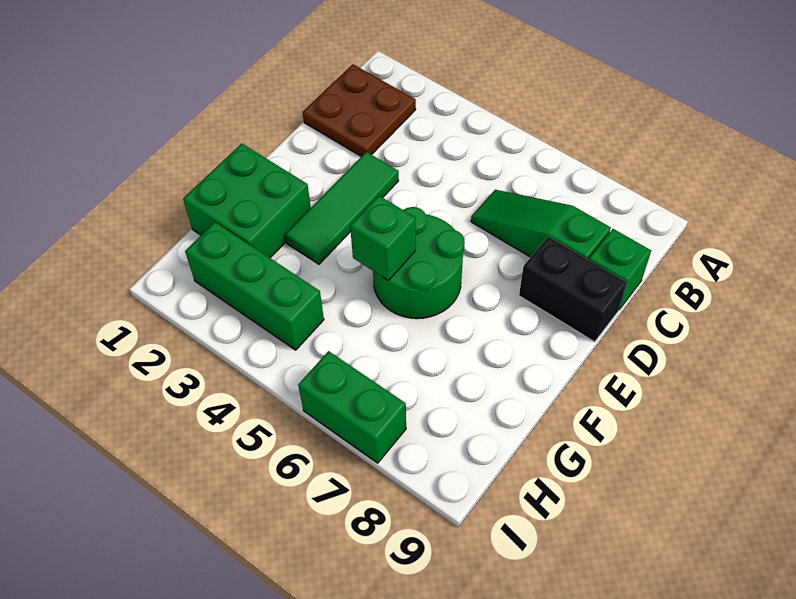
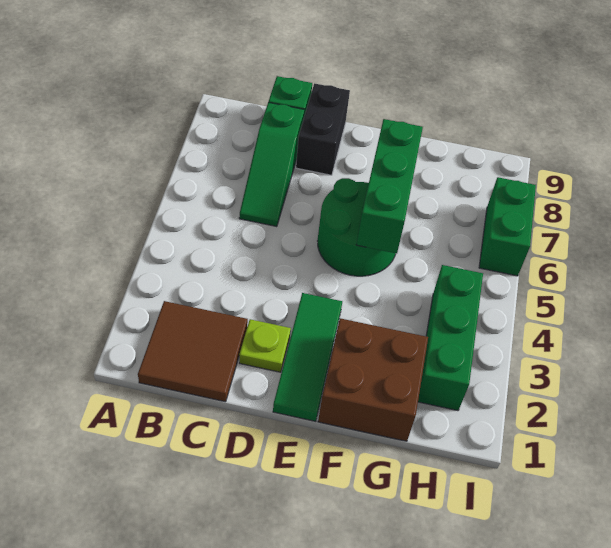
brown 2x2 plate [303,64,416,157] -> brown 2x2 tile [138,301,248,402]
none -> lime 1x1 plate [239,319,291,372]
green 1x3 tile [285,152,399,264] -> green 1x3 tile turned to [273,293,342,421]
green 2x2 brick [183,144,311,258] -> brown 2x2 brick [318,318,428,441]
green 1x1 brick [350,196,416,281] -> green 1x3 brick [356,119,423,253]

